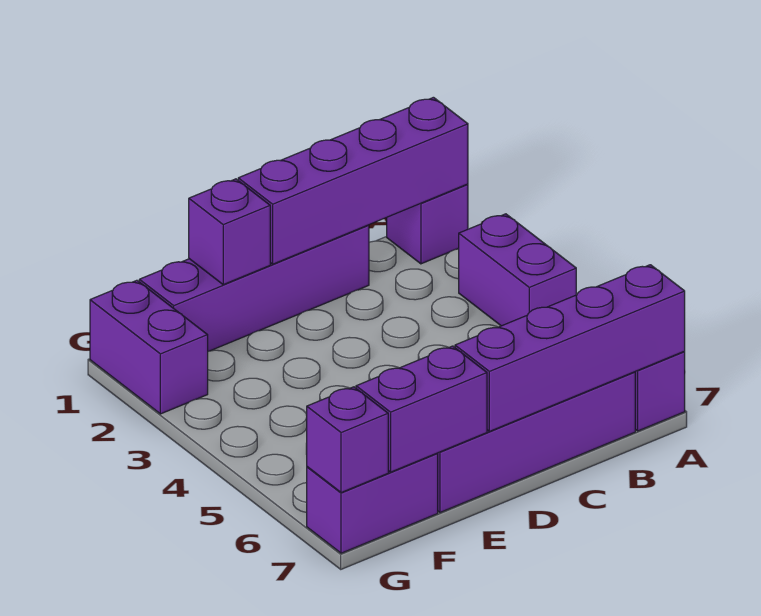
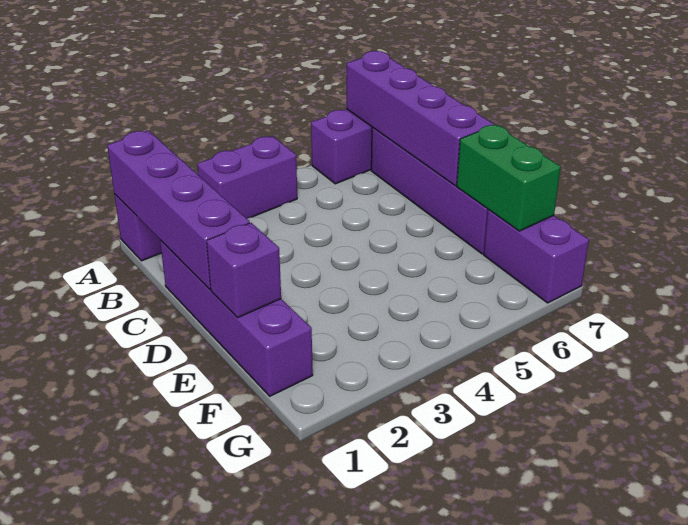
purple 1x2 brick [356,346,487,472] -> green 1x2 brick [457,125,561,231]
purple 1x2 brick [90,280,208,414] -> none
purple 1x1 brick [306,387,388,493] -> none

